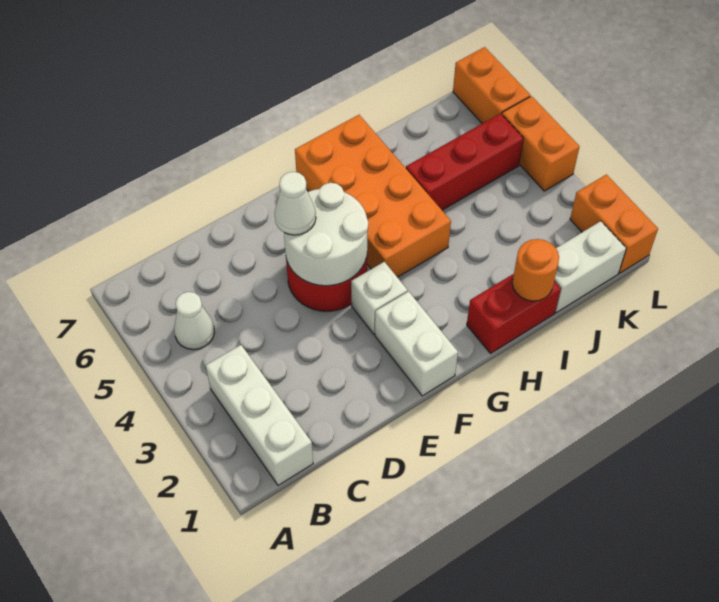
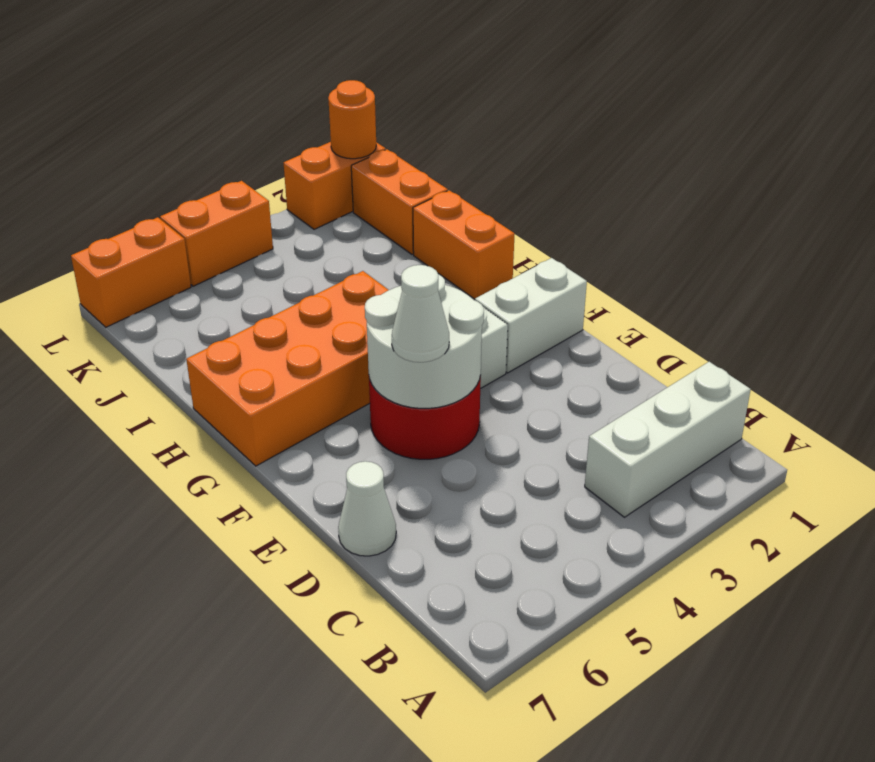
white 1x1 cone [174,292,214,350] -> white 1x1 cone moved to [338,461,396,556]
red 1x2 brick [467,274,561,353] -> orange 1x2 brick [413,190,515,299]
orange 1x1 round brick [512,239,559,301] -> orange 1x1 round brick moved to [328,80,376,159]
red 1x3 brick [406,113,524,210] -> none
white 1x2 brick [554,221,626,313] -> orange 1x2 brick [351,149,448,254]

